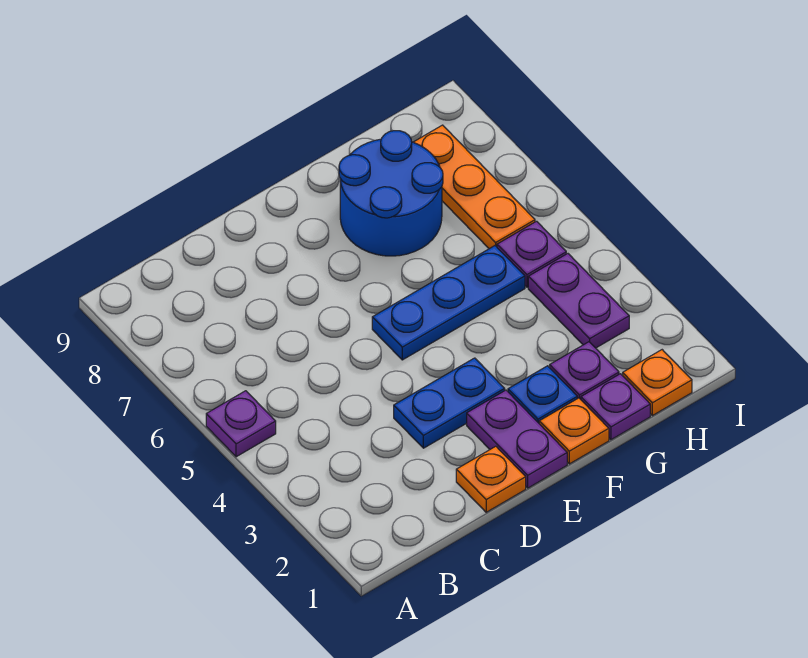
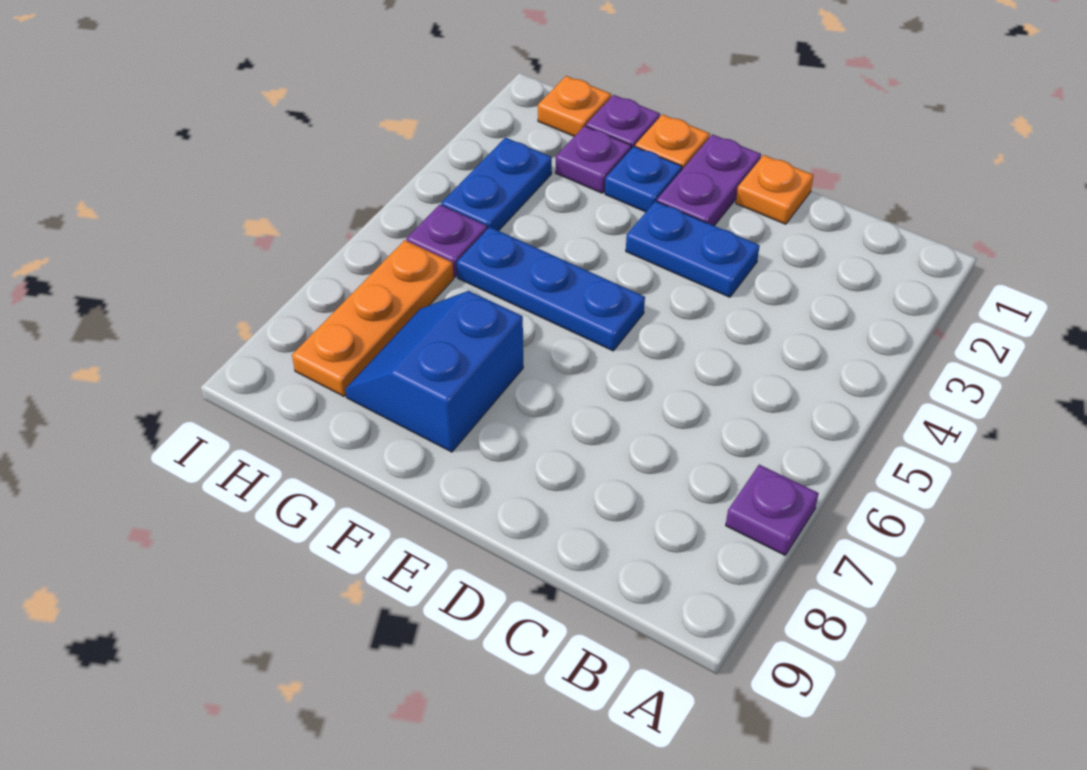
purple 1x1 plate [206,391,276,457] -> purple 1x1 plate moved to [726,465,819,555]
blue 2x2 round brick [339,131,443,256] -> blue 2x2 slope [345,291,523,452]
purple 1x2 plate [528,254,629,348] -> blue 1x2 plate [441,138,552,231]

